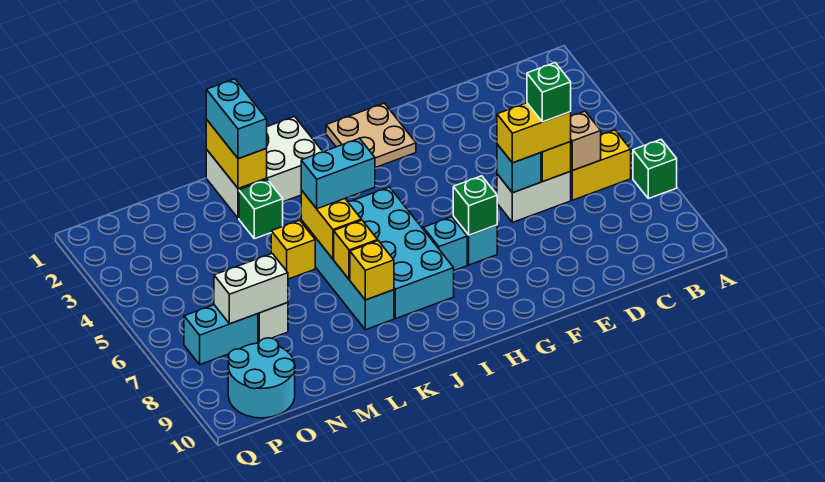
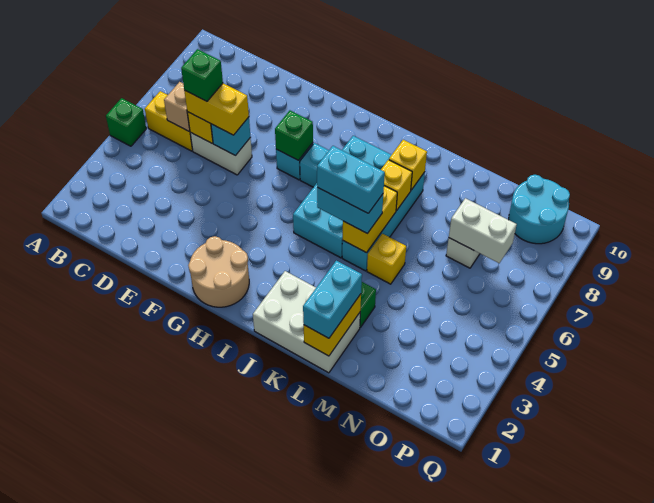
green 1x1 brick [633,140,677,199] -> green 1x1 brick moved to [106,98,146,146]
tan 2x2 plate [326,103,416,168] -> tan 2x2 round brick [188,236,249,307]
cyan 1x2 brick [184,305,258,364] -> cyan 1x2 brick moved to [317,146,385,213]

